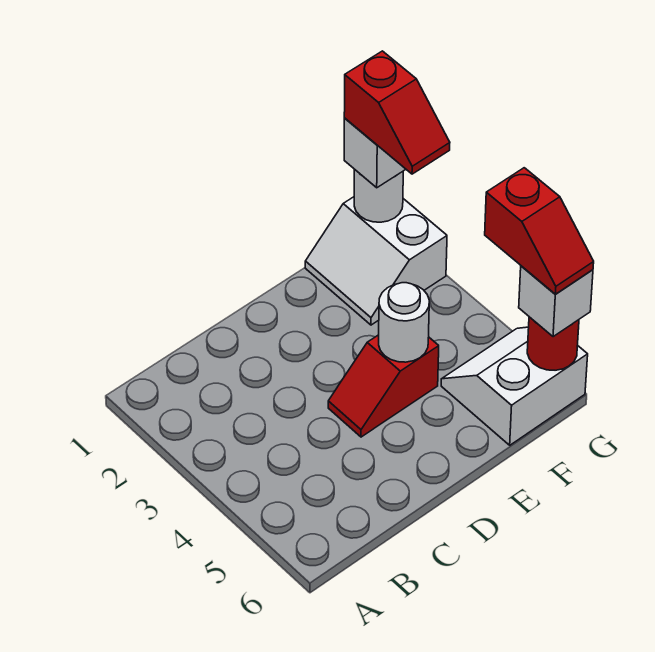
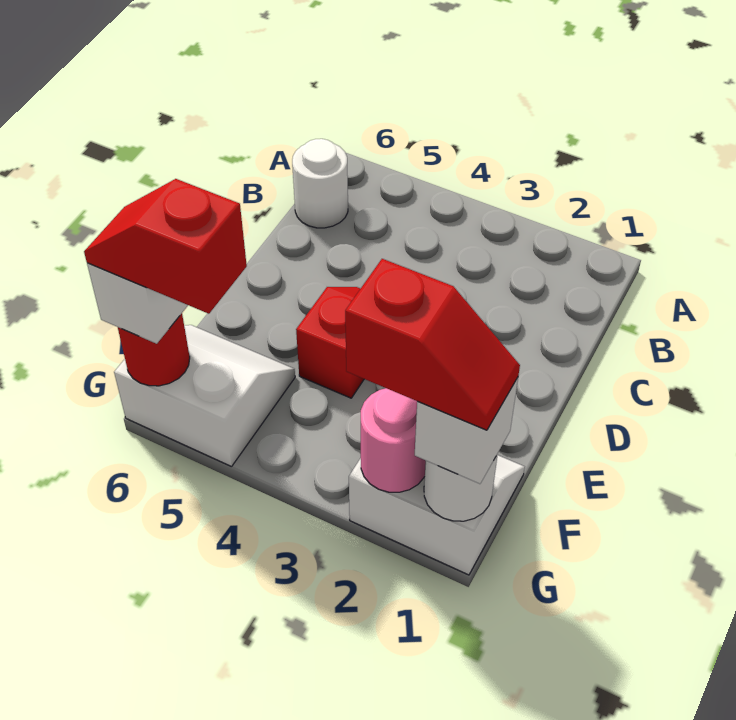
white 1x1 round brick [379,283,429,362] -> white 1x1 round brick moved to [292,139,348,228]
white 2x2 slope [441,327,588,445] -> white 2x2 slope turned to [114,325,295,467]
red 1x2 slope [344,51,450,174] -> red 1x2 slope turned to [345,259,520,430]
none -> pink 1x1 round brick [361,388,426,492]

